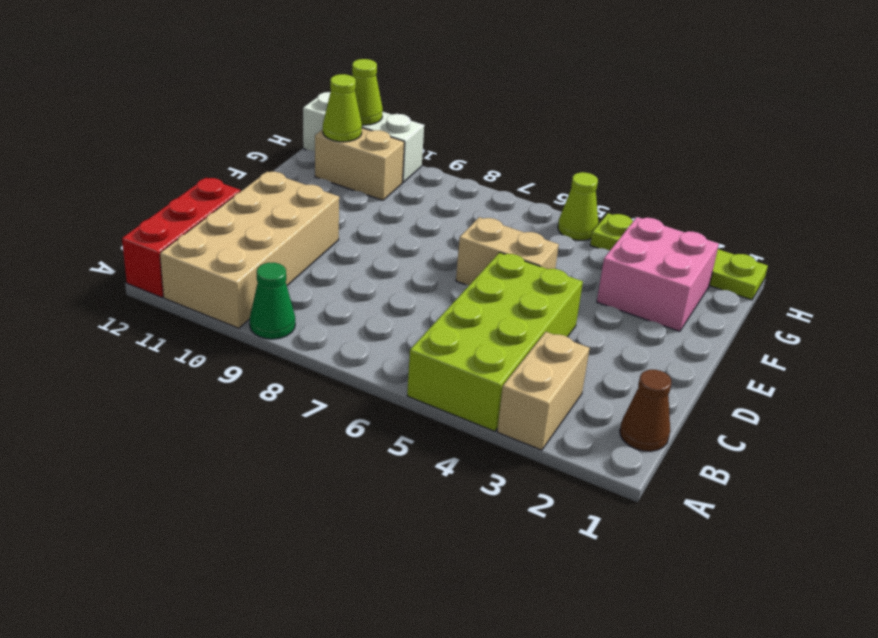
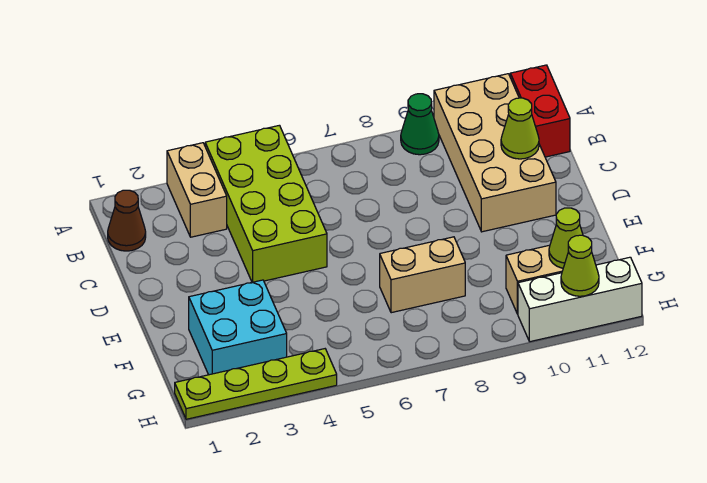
red 1x3 brick [122,178,240,297] -> red 1x2 brick [510,65,570,157]
tan 1x2 brick [456,217,559,285] -> tan 1x2 brick moved to [380,237,465,313]
pink 2x2 brick [597,217,719,331] -> cyan 2x2 brick [189,280,287,375]
lime 1x1 cone [558,172,598,240] -> lime 1x1 cone moved to [501,98,539,159]

